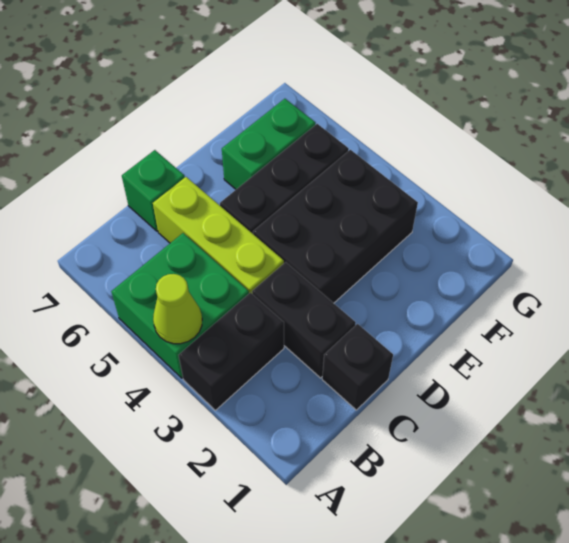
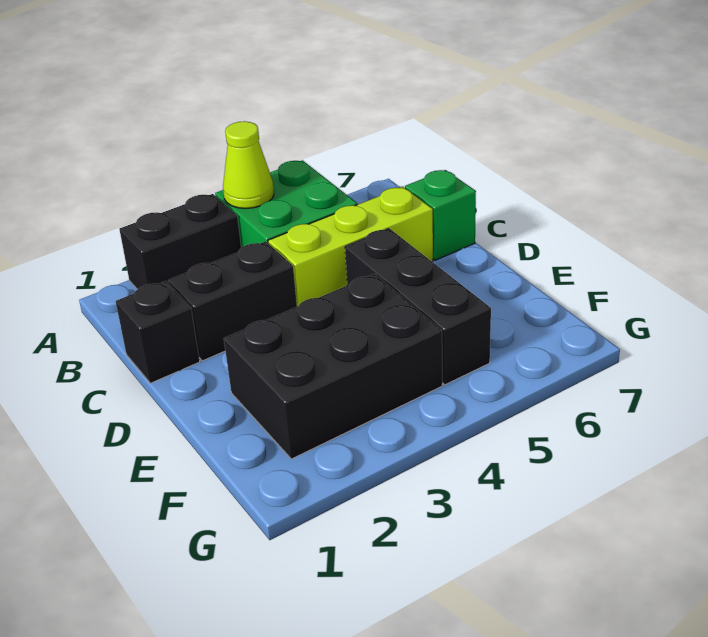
black 1x2 brick [178,292,284,410] -> black 1x2 brick turned to [119,194,241,289]
black 2x3 brick [253,150,418,303] -> black 2x3 brick turned to [224,274,442,459]
green 1x2 brick [222,99,316,189] -> none

